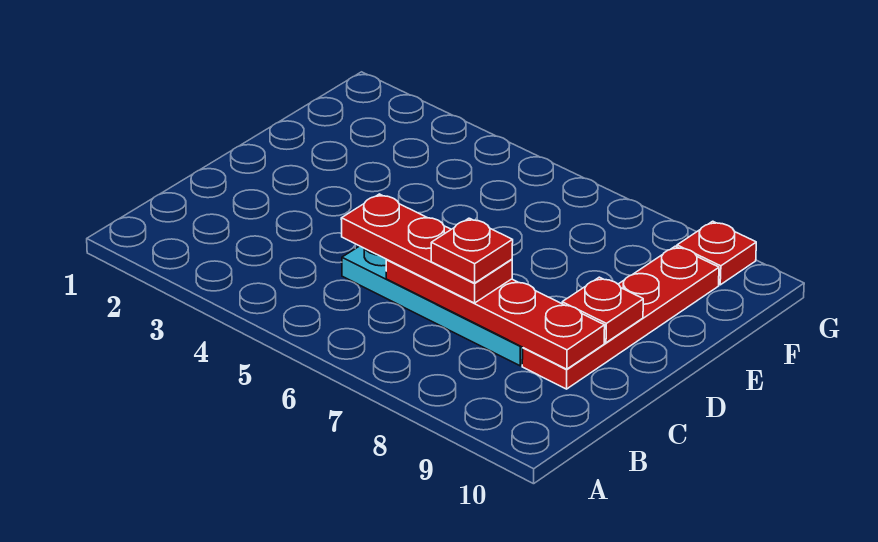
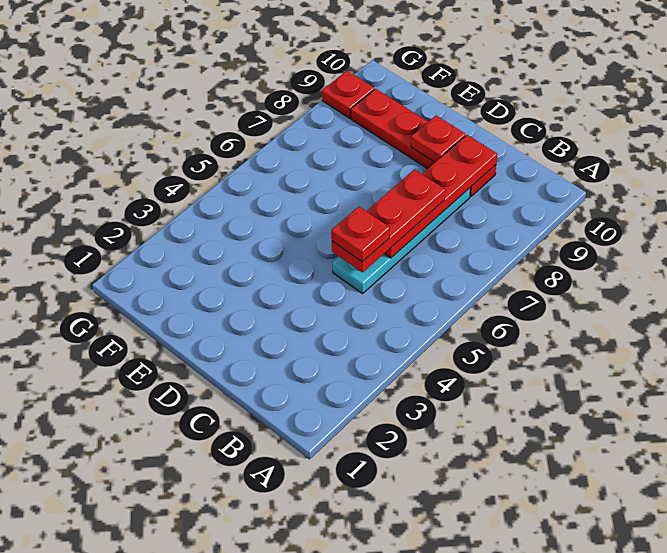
red 1x1 plate [431,218,513,283] -> red 1x1 plate moved to [331,207,390,262]

